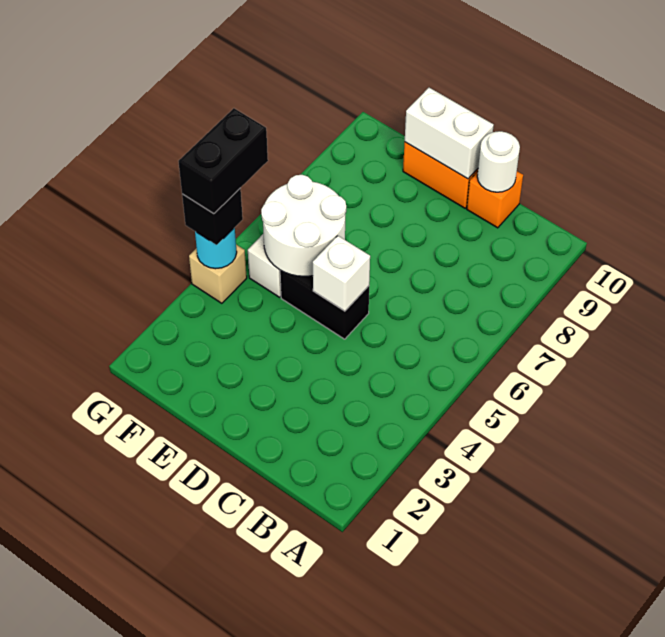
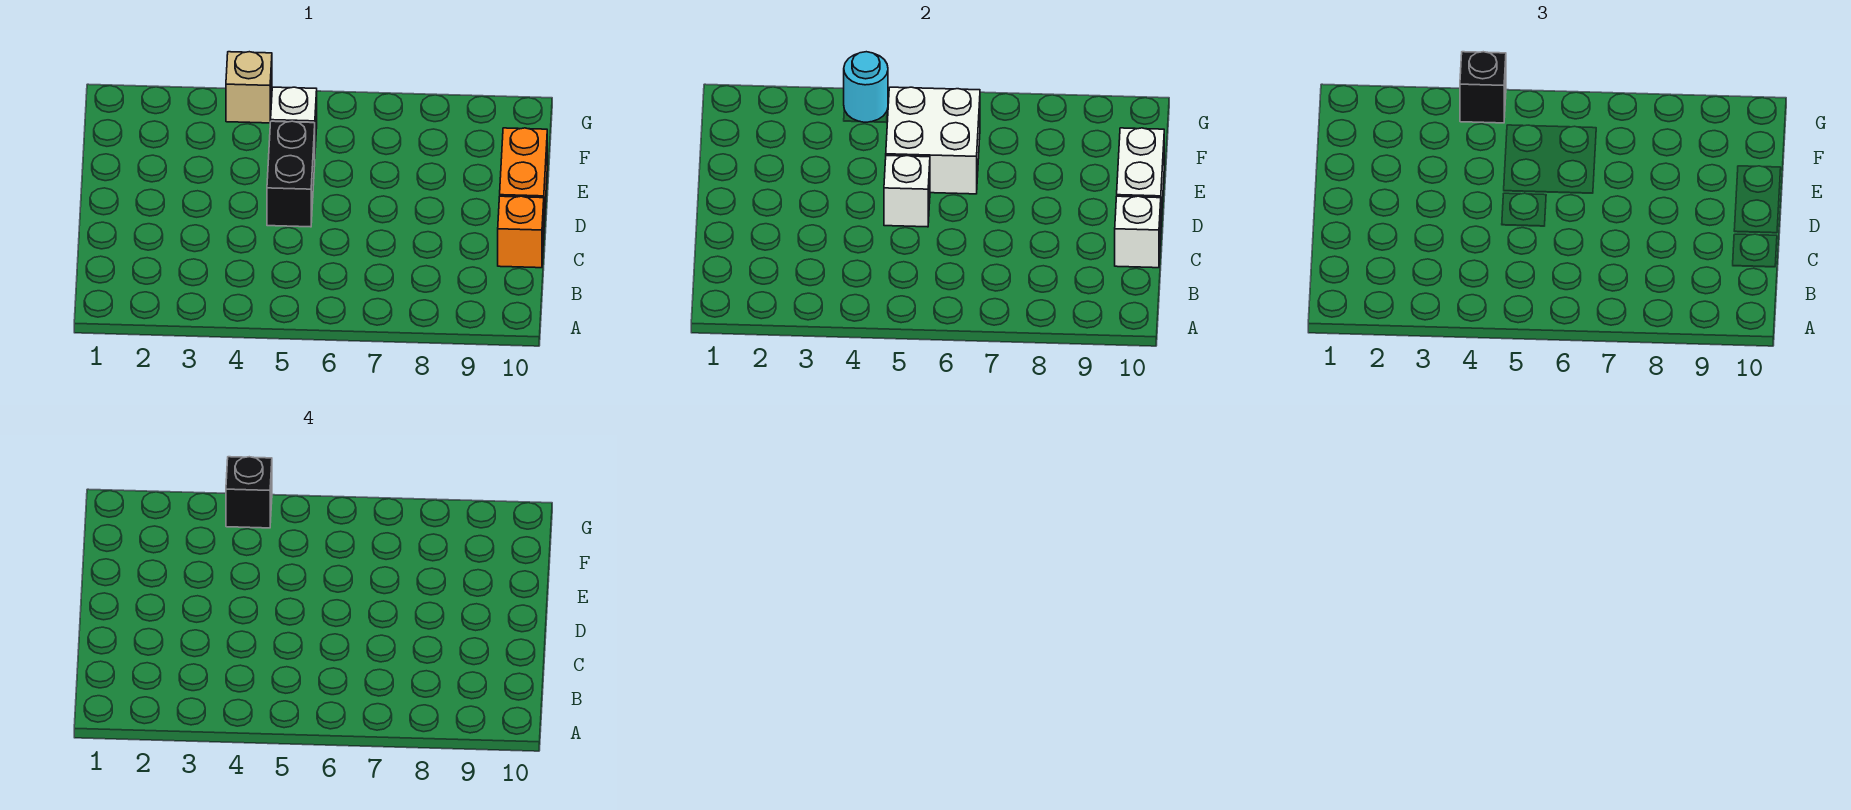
white 1x1 round brick [477,131,520,192] -> white 1x1 brick [1115,196,1161,268]
white 2x2 round brick [261,175,346,276] -> white 2x2 brick [886,87,980,194]
black 1x2 brick [178,108,268,214] -> black 1x1 brick [226,457,272,528]

